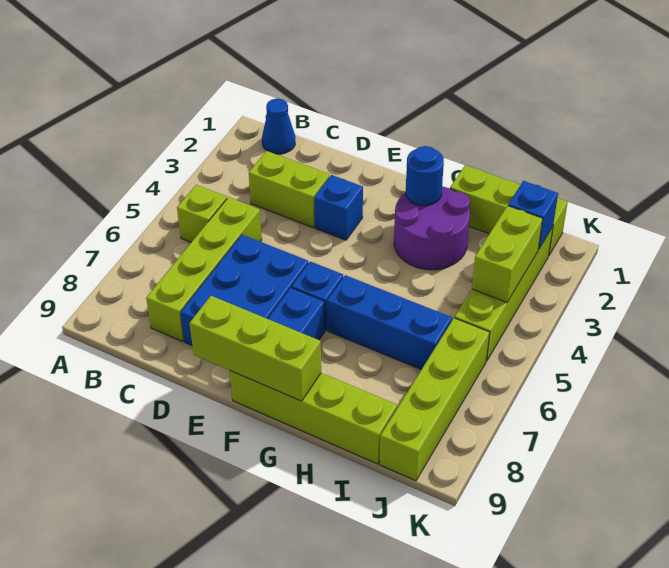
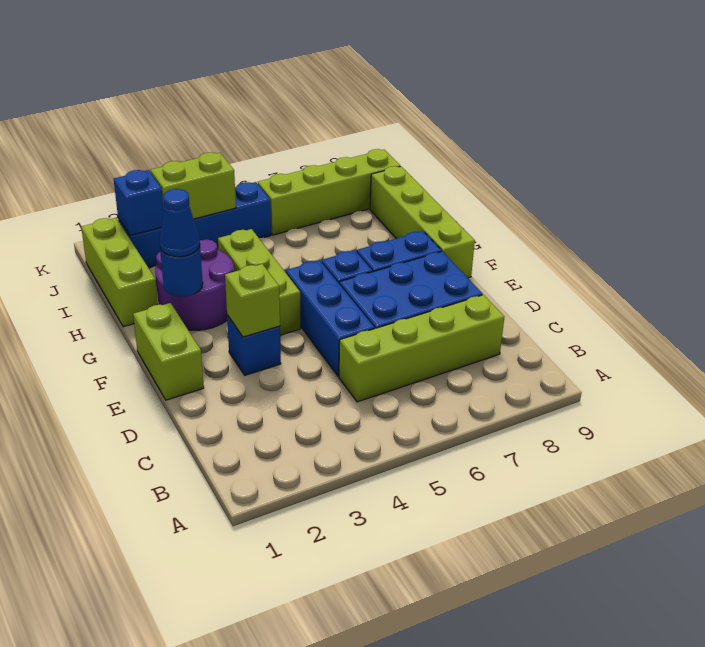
blue 1x1 cone [262,99,295,154] -> blue 1x1 cone moved to [159,189,200,257]
lime 1x1 brick [177,185,227,242] -> lime 1x1 brick moved to [225,264,280,337]
lime 1x2 brick [249,151,330,227] -> lime 1x2 brick moved to [133,303,204,400]
lime 1x3 brick [190,296,321,401] -> lime 1x3 brick moved to [218,229,300,335]
blue 1x3 brick [327,275,452,370] -> blue 1x3 brick moved to [286,260,375,376]
lime 1x4 brick [455,227,553,361] -> blue 1x4 brick [118,182,271,269]

